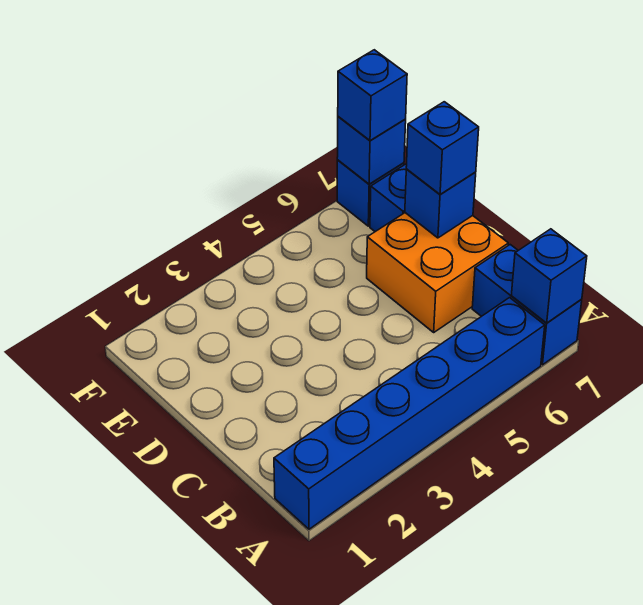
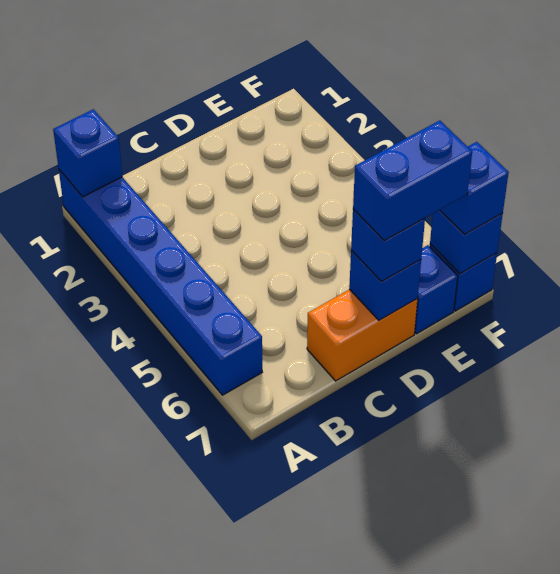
blue 1x2 brick [472,245,582,365] -> blue 1x2 brick moved to [353,120,472,241]
blue 1x1 brick [511,229,587,323] -> blue 1x1 brick moved to [53,109,122,197]
orange 2x2 brick [367,213,508,332] -> orange 1x2 brick [307,289,418,381]

